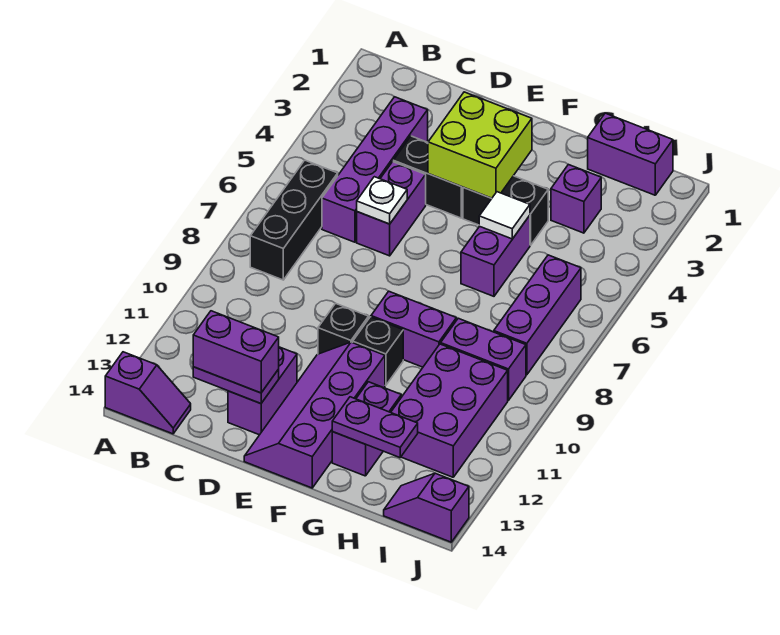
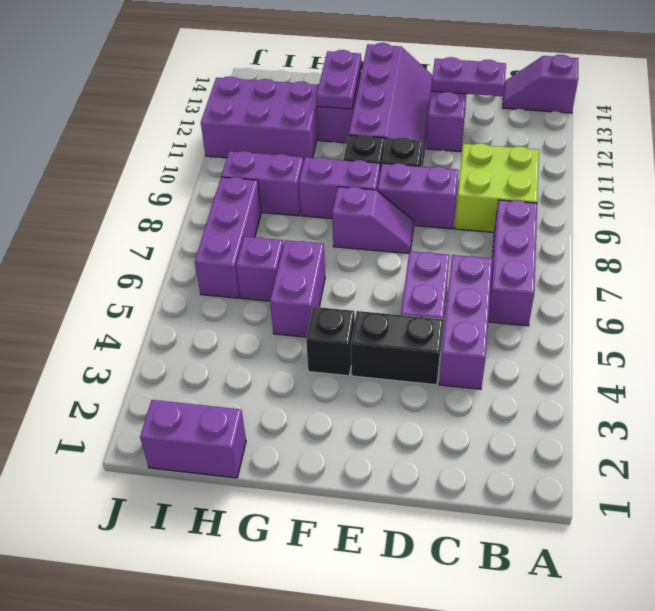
black 1x3 brick [250,160,338,280] -> purple 1x3 brick [488,200,537,326]
purple 1x4 brick [322,97,428,242] -> purple 1x3 brick [439,255,492,389]
purple 1x2 brick [193,311,279,393] -> purple 1x2 brick moved to [378,163,458,229]
white 1x1 plate [357,177,407,224] -> none
lime 2x2 brick [428,92,532,198] -> lime 2x2 brick moved to [455,143,539,232]
black 1x2 brick [463,176,548,245] -> black 1x1 brick [306,307,355,376]
white 1x1 tile [479,192,530,239] -> none
purple 1x2 plate [332,397,418,458] -> purple 1x2 plate turned to [317,50,361,109]
purple 1x1 brick [551,164,601,233] -> purple 1x1 brick moved to [236,237,283,301]
purple 2x3 brick [391,344,508,477] -> purple 2x3 brick turned to [201,76,319,163]
purple 1x2 slope [384,473,469,542] -> purple 1x2 slope moved to [332,187,414,253]

